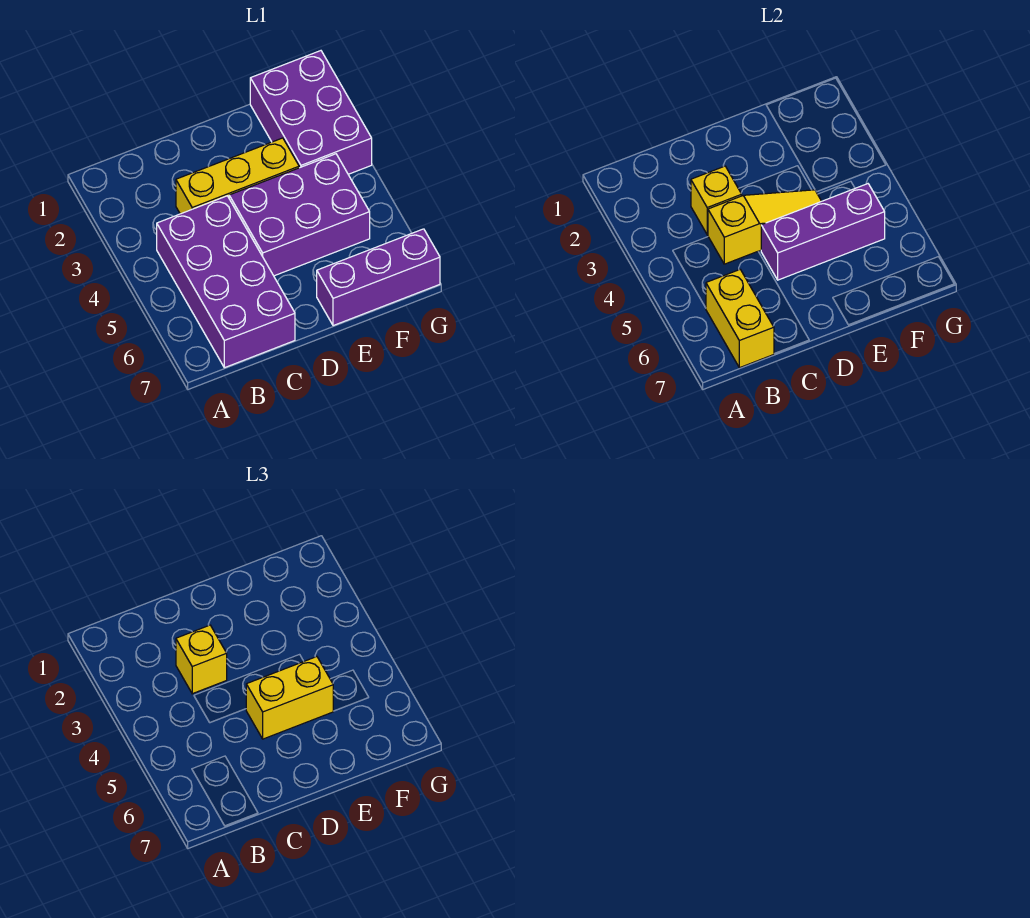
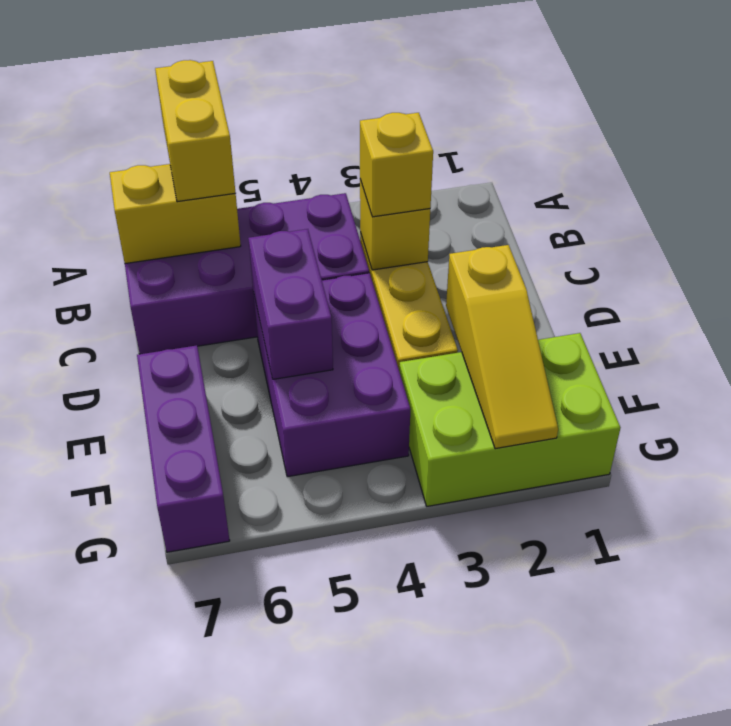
yellow 1x3 slope [708,190,821,264] -> yellow 1x3 slope moved to [446,245,558,449]
purple 1x3 brick [761,184,885,280] -> purple 1x2 brick [248,229,333,379]
yellow 1x2 brick [246,657,333,739] -> yellow 1x2 brick moved to [155,60,235,202]
purple 2x3 brick [250,51,372,174] -> lime 2x3 brick [399,333,620,506]

